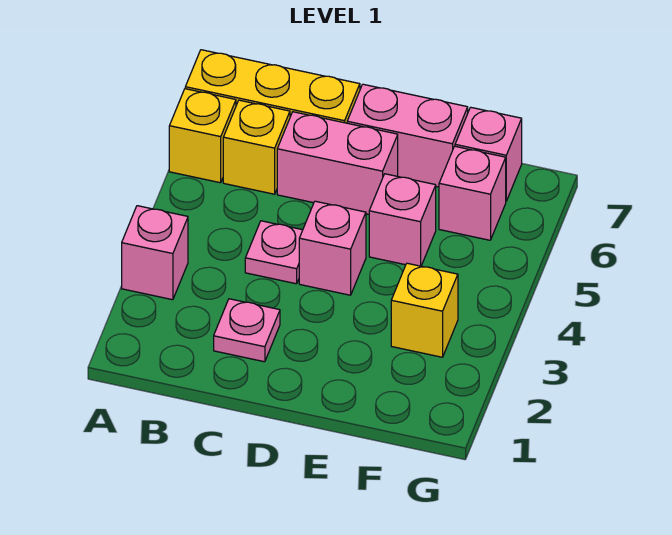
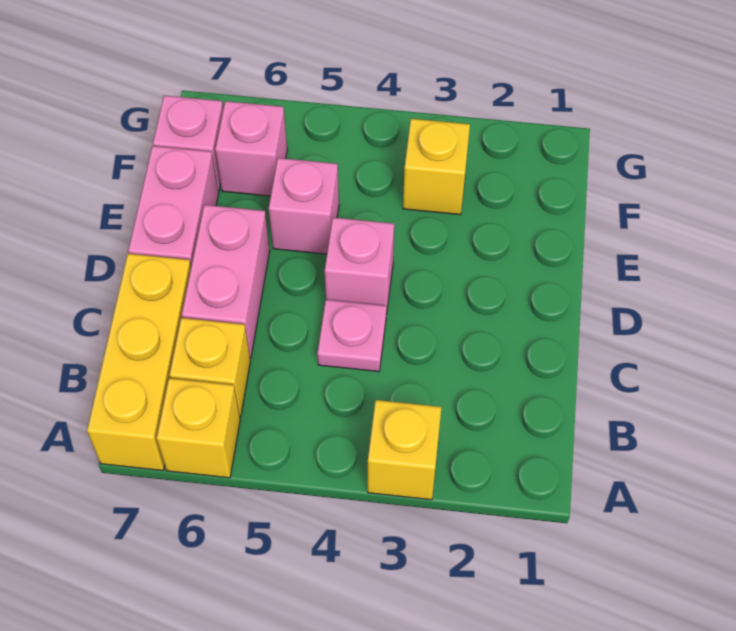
pink 1x1 brick [122,206,188,300] -> yellow 1x1 brick [368,400,442,500]
pink 1x1 plate [214,299,280,362] -> none

